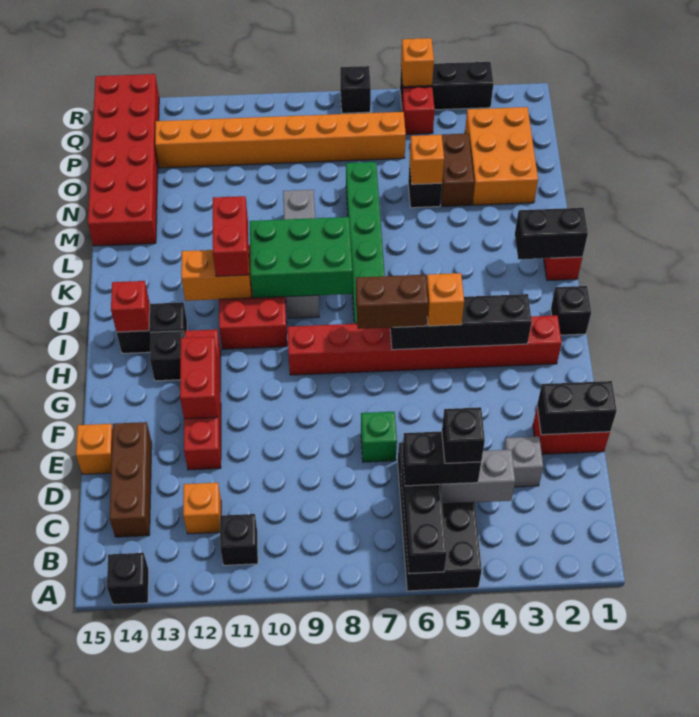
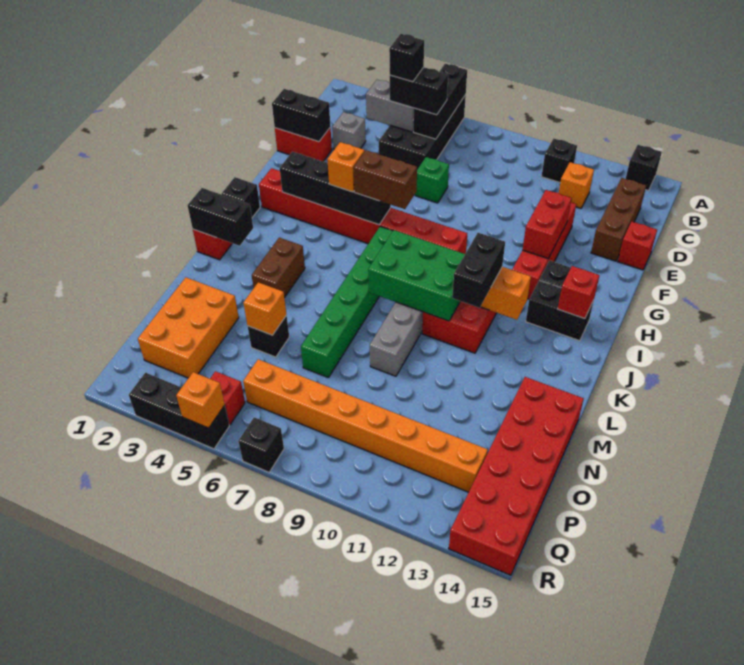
orange 1x1 brick [76,424,113,474] -> red 1x1 brick [618,221,657,270]
red 1x2 brick [213,196,249,276] -> black 1x2 brick [452,233,505,308]
brown 1x2 brick [441,134,474,206] -> brown 1x2 brick moved to [252,238,305,298]

